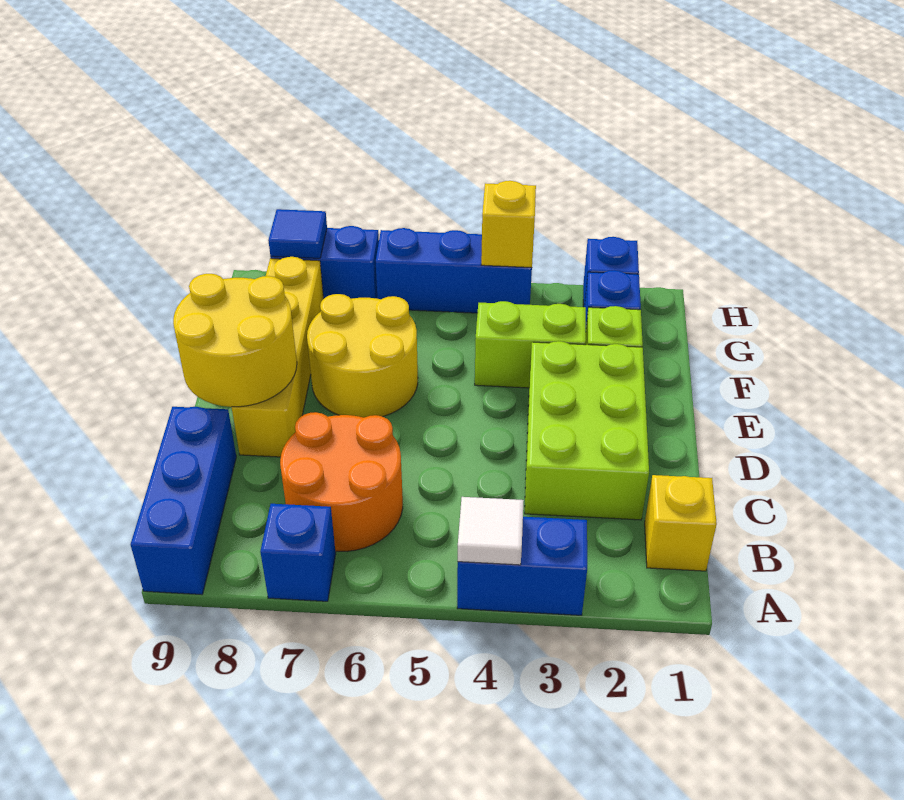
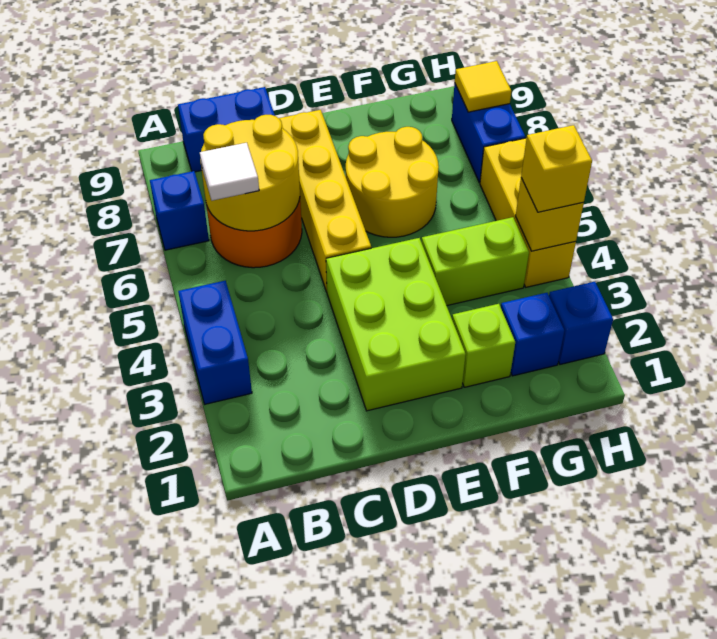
white 1x1 tile [458,497,524,565] -> white 1x1 tile moved to [200,143,259,201]
blue 1x3 brick [131,407,236,595] -> blue 1x2 brick [178,87,275,172]
yellow 1x1 brick [645,475,717,571] -> yellow 1x1 brick moved to [521,125,592,212]
lime 2x3 brick [525,341,649,520] -> lime 2x3 brick turned to [326,238,466,411]
yellow 1x4 brick [232,257,324,457] -> yellow 1x4 brick turned to [279,110,371,292]
yellow 2x2 round brick [173,274,297,407] -> yellow 2x2 round brick moved to [200,115,300,231]
lime 1x2 brick [475,301,586,388] -> lime 1x2 brick turned to [422,217,529,306]
blue 1x3 brick [376,228,532,313] -> yellow 1x3 brick [480,138,576,287]
blue 1x1 tile [268,209,327,258] -> yellow 1x1 tile [455,61,511,112]

